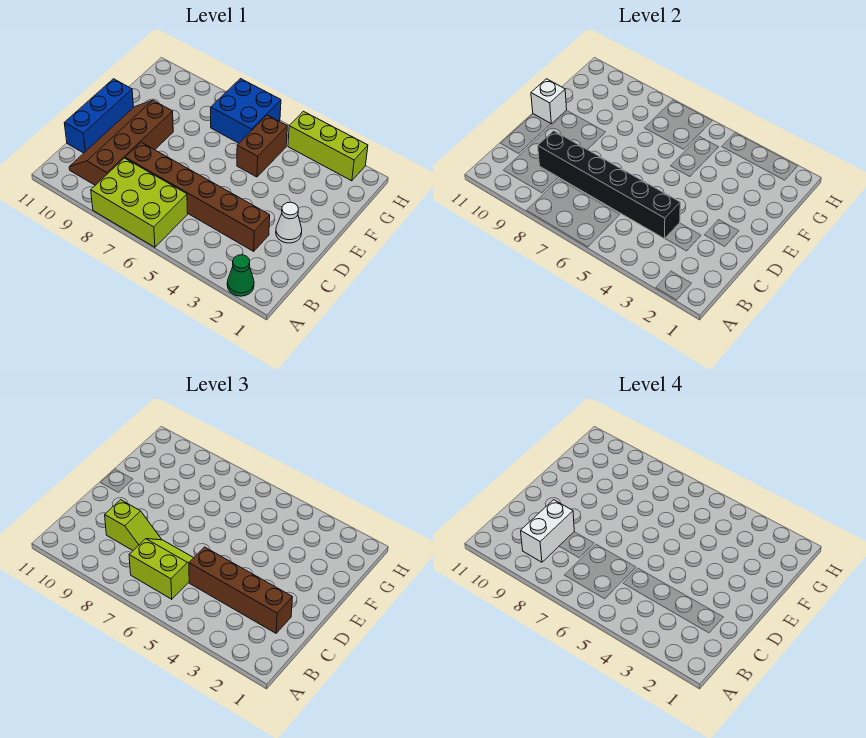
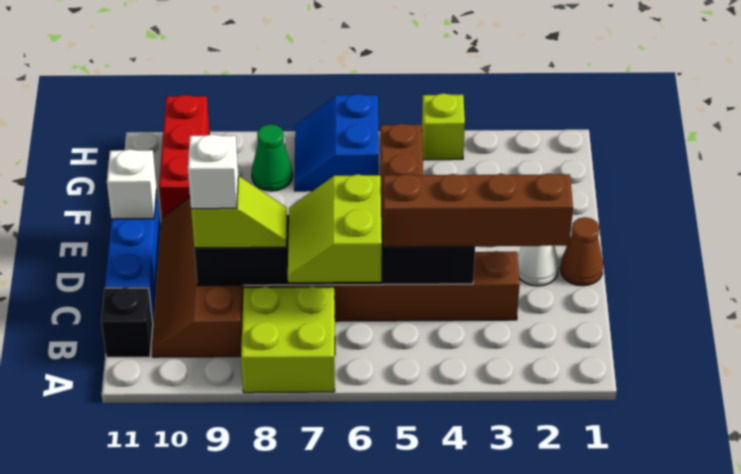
green 1x1 cone [227,255,254,296] -> green 1x1 cone moved to [252,124,293,191]
lime 2x3 brick [91,158,188,247] -> lime 2x2 brick [241,287,335,393]
lime 2x2 slope [129,539,193,599] -> lime 2x2 slope turned to [288,174,382,282]
white 1x2 brick [521,500,574,562] -> white 1x1 brick [188,134,238,209]
none -> black 1x1 brick [101,288,153,357]
none -> brown 1x1 cone [560,217,603,286]
none -> red 1x3 brick [159,95,209,217]
blue 2x2 brick [211,79,281,143] -> blue 2x2 slope [294,94,379,191]
lime 1x3 brick [288,111,368,181] -> lime 1x1 brick [422,93,465,160]

